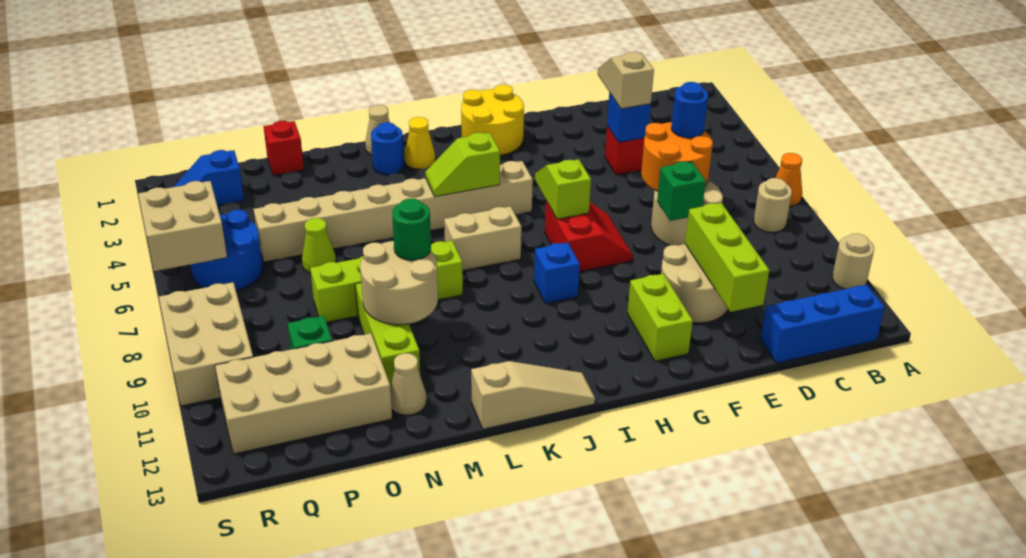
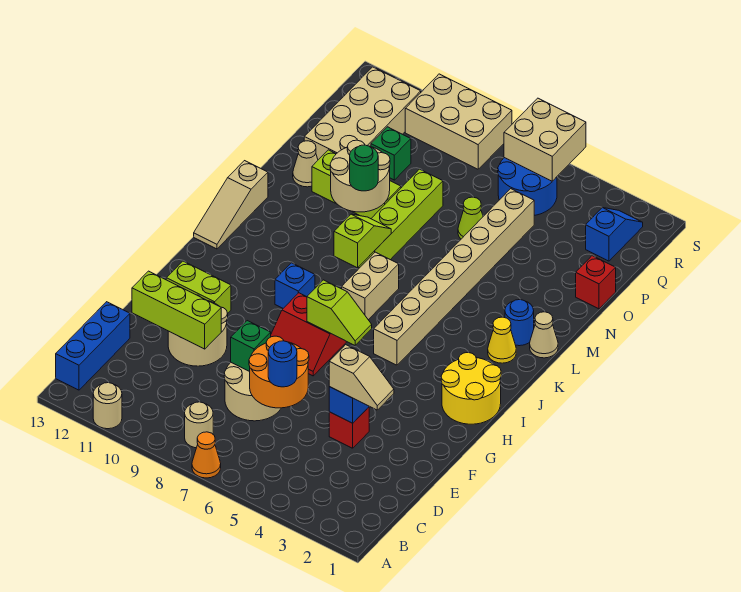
lime 1x2 slope [425,133,500,197] -> lime 1x2 slope moved to [334,214,391,268]

